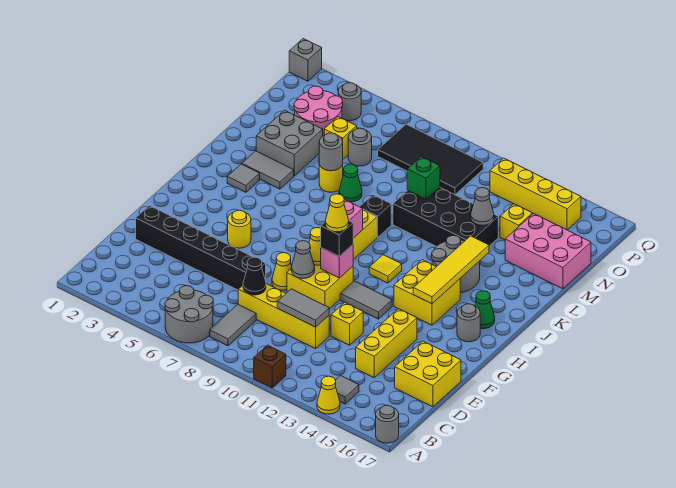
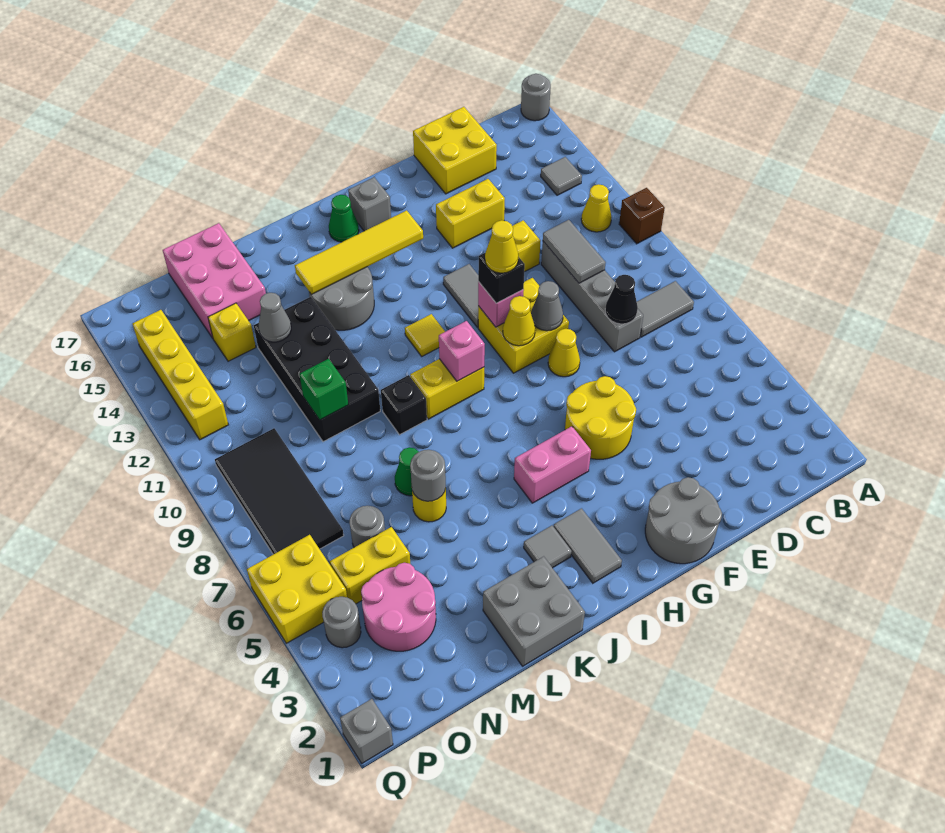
grey 2x2 round brick [165,286,213,343] -> grey 2x2 round brick moved to [645,477,722,564]
yellow 1x1 cone [317,376,340,414] -> yellow 1x1 cone moved to [581,184,612,232]
yellow 1x4 brick [238,284,329,349] -> grey 1x4 brick [541,242,643,352]
yellow 1x3 brick [356,309,417,378] -> yellow 1x2 brick [436,179,505,248]
black 1x6 brick [136,206,266,290] -> none
yellow 1x1 round brick [228,210,251,248] -> yellow 2x2 round brick [565,376,636,459]
none -> pink 1x2 brick [514,426,591,503]
yellow 2x2 brick [394,260,460,325] -> yellow 2x2 brick moved to [247,535,347,643]
grey 1x1 round brick [457,304,480,342] -> grey 1x1 brick [348,177,391,231]
grey 1x2 tile [242,151,294,189] -> grey 1x2 tile moved to [553,508,622,583]
grey 2x2 brick [256,110,323,176] -> grey 2x2 brick moved to [483,556,585,666]
yellow 1x1 brick [324,117,357,159] -> yellow 1x2 brick [330,527,410,604]

